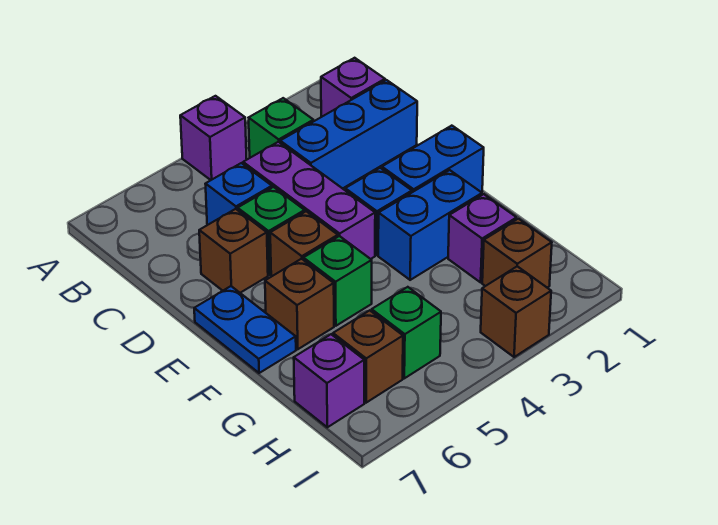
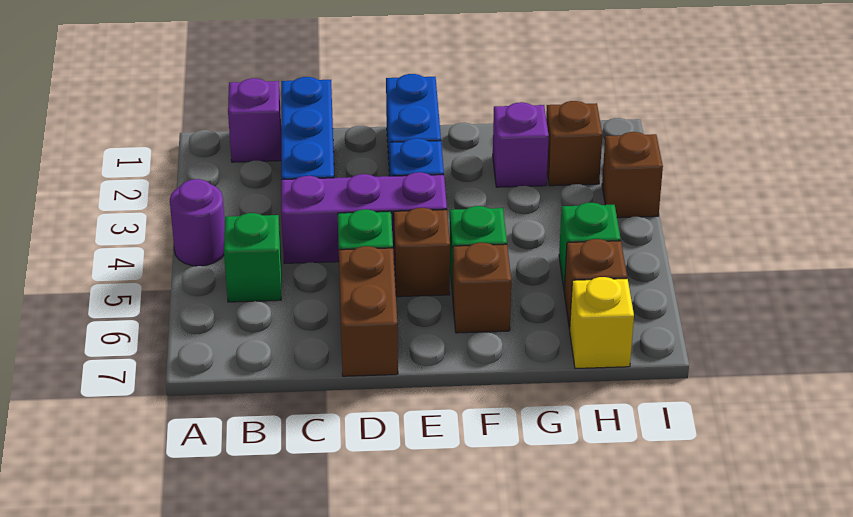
purple 1x1 brick [180,96,247,180] -> purple 1x1 round brick [170,179,225,266]
green 1x1 brick [249,98,313,158] -> green 1x1 brick moved to [224,213,281,302]
blue 1x1 brick [206,163,272,225] -> none
brown 1x1 brick [199,209,268,293] -> brown 1x2 brick [339,246,398,376]
blue 1x2 plate [194,286,296,373] -> none
blue 1x2 brick [378,170,482,280] -> none
purple 1x1 brick [294,334,364,427] -> yellow 1x1 brick [570,277,634,369]

